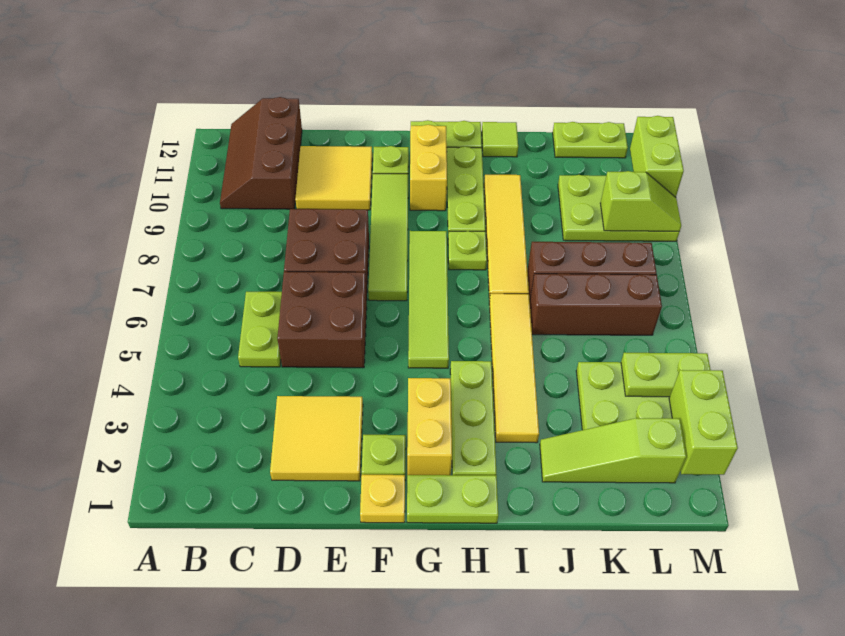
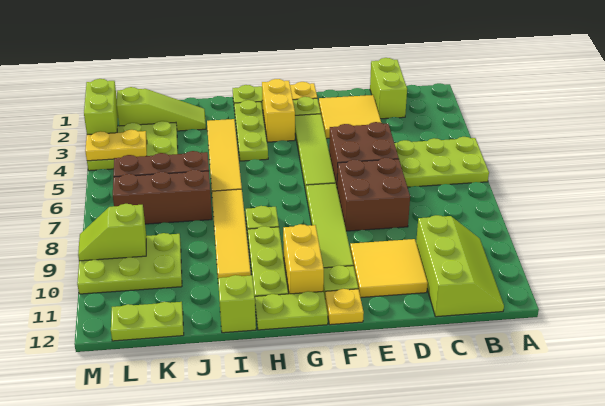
brown 2x3 slope [220,97,302,209] -> lime 2x3 slope [416,215,504,317]
lime 1x2 plate [238,292,282,367] -> lime 2x3 plate [394,137,489,187]
none -> yellow 1x1 plate [325,289,364,325]
lime 1x4 tile [408,231,449,368] -> lime 1x4 tile moved to [295,114,336,191]
lime 1x1 tile [482,122,518,157] -> lime 1x1 brick [218,275,256,333]
lime 1x2 plate [621,353,711,397] -> yellow 1x2 plate [85,130,147,161]
lime 1x2 brick [630,116,684,197] -> lime 1x2 brick moved to [370,58,407,119]

